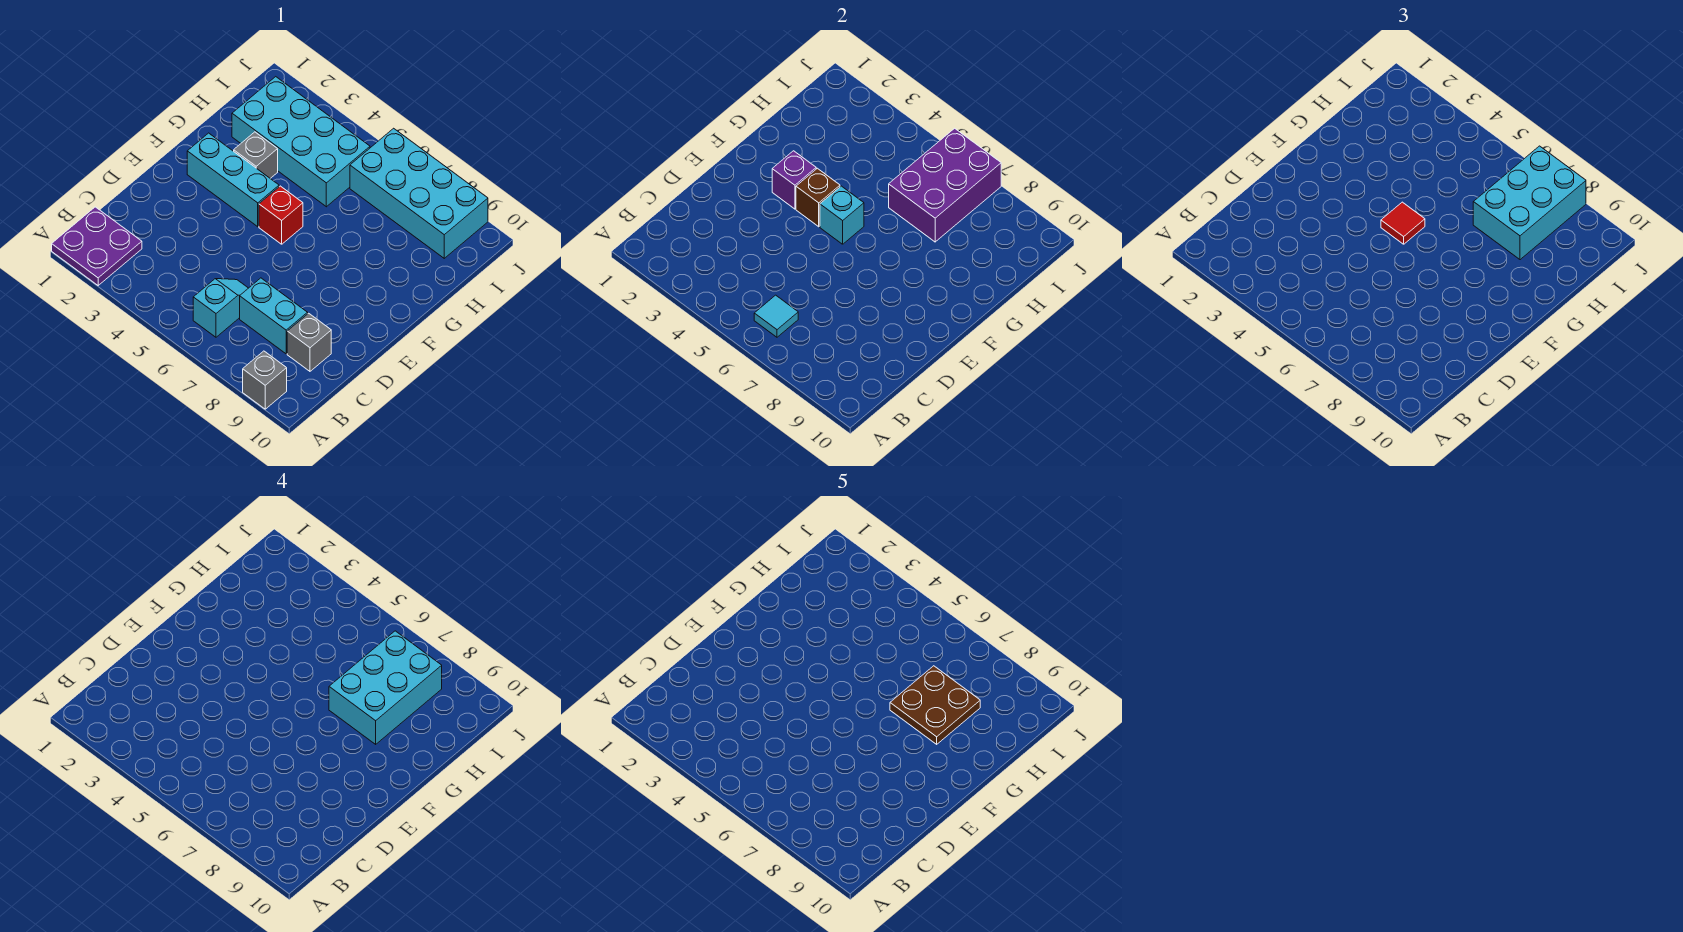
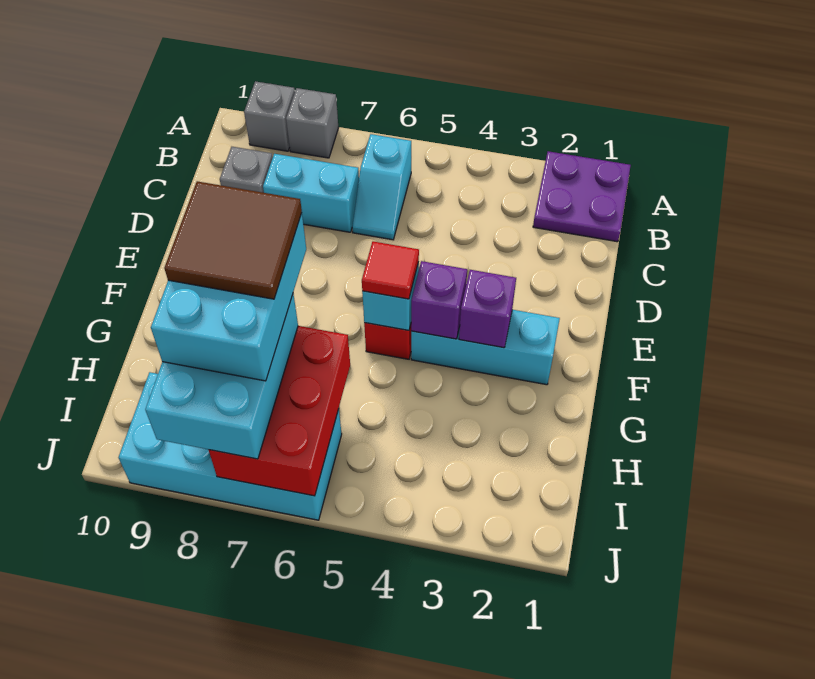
cyan 1x1 tile [754,295,798,337] -> none
brown 1x1 brick [796,168,840,227] -> purple 1x1 brick [411,261,467,339]
grey 1x1 brick [234,132,278,178] -> grey 1x1 brick moved to [286,88,338,158]
brown 2x2 plate [890,666,980,744] -> brown 2x2 tile [164,181,302,299]
cyan 2x4 brick [232,77,370,207] -> none
purple 2x3 brick [889,128,1001,242] -> red 2x3 brick [209,326,350,496]

